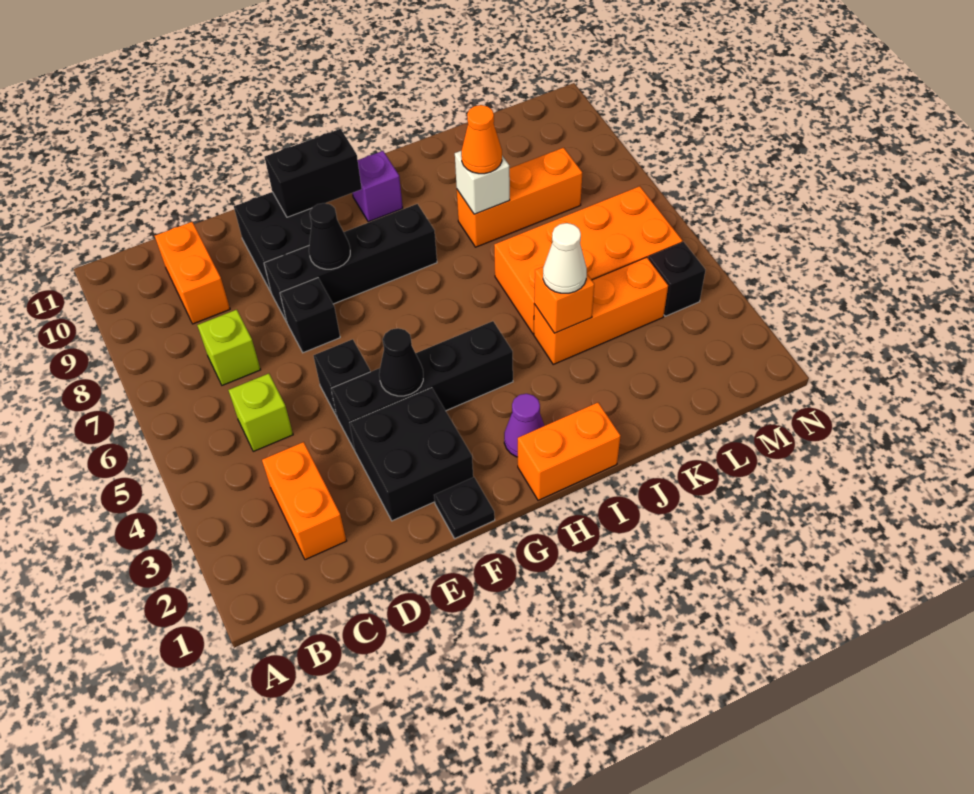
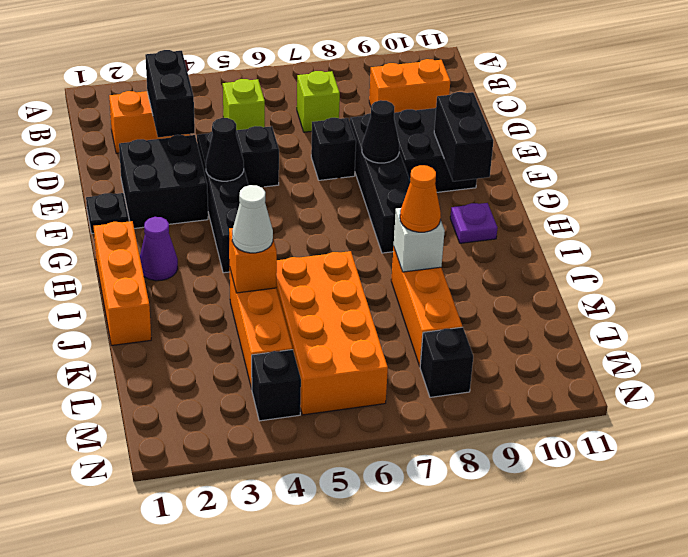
none -> black 1x2 brick [145,50,195,137]
orange 1x2 brick [518,403,620,500] -> orange 1x3 brick [94,221,151,345]
purple 1x1 brick [353,151,403,222] -> purple 1x1 plate [450,203,497,243]
none -> black 1x1 brick [420,327,473,397]

